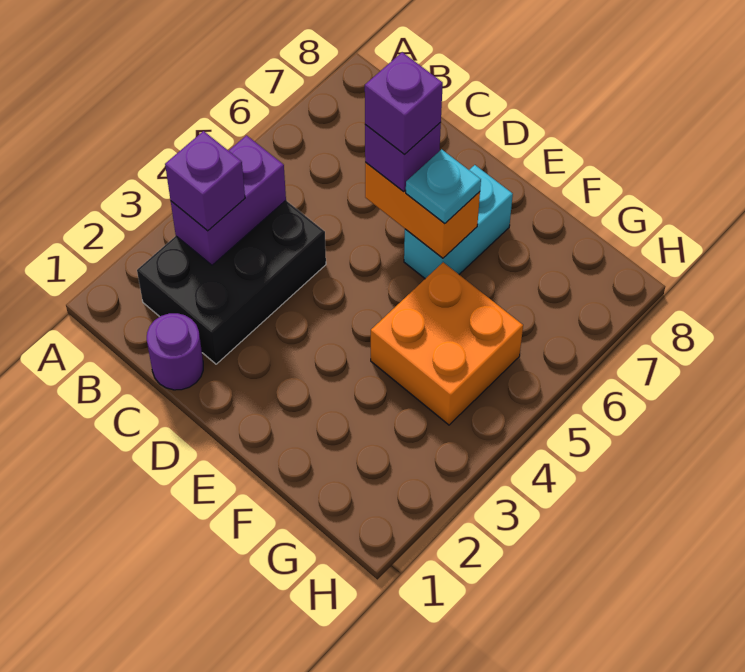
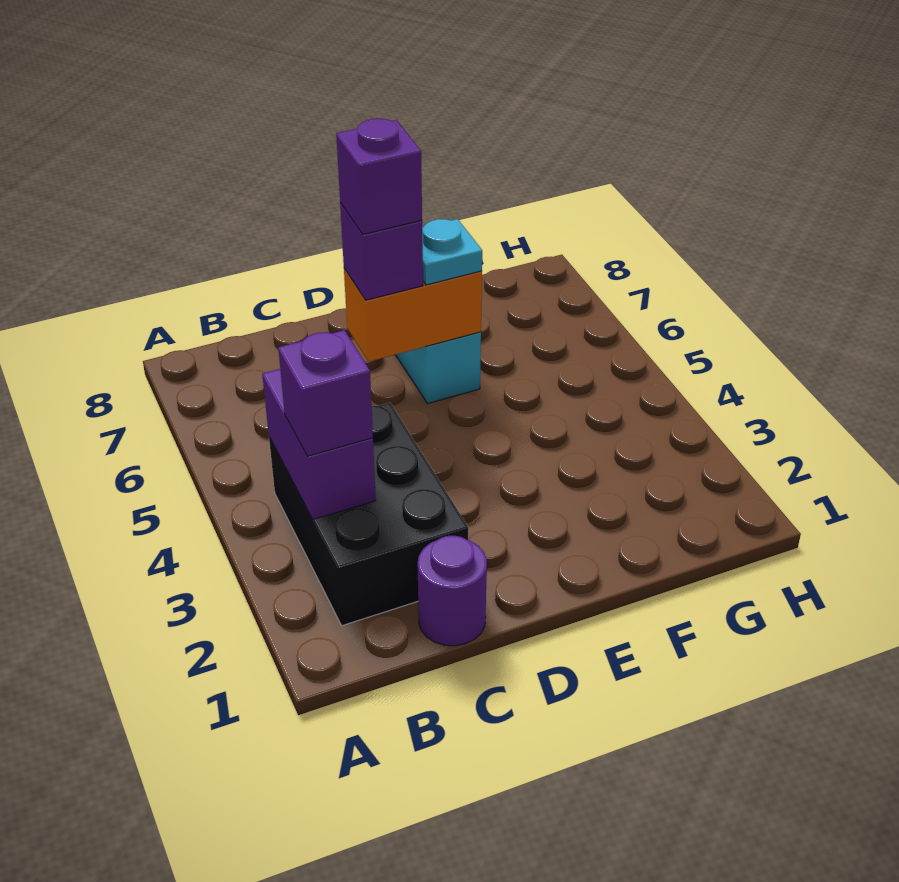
orange 2x2 brick [371,262,523,425] -> none

